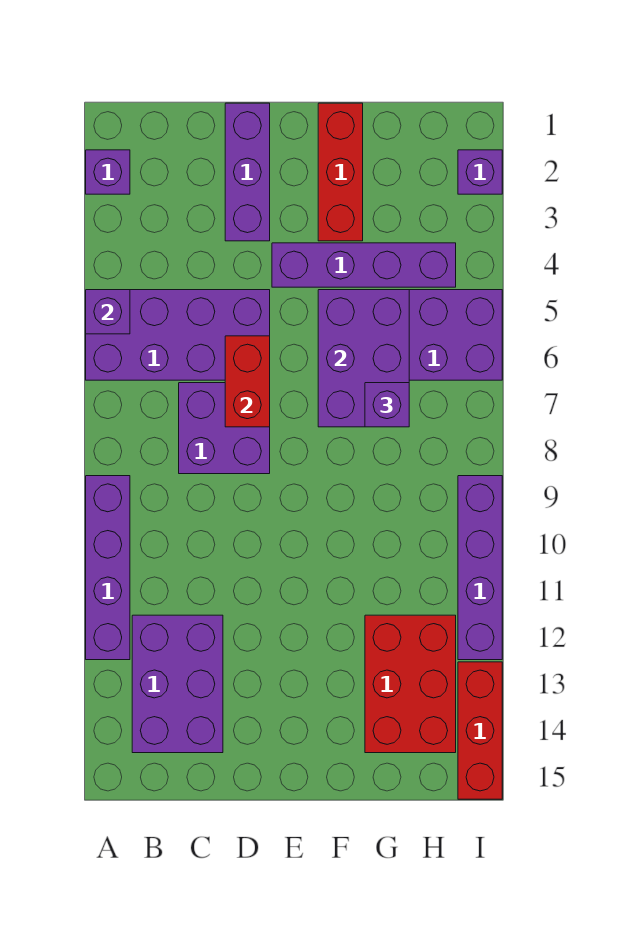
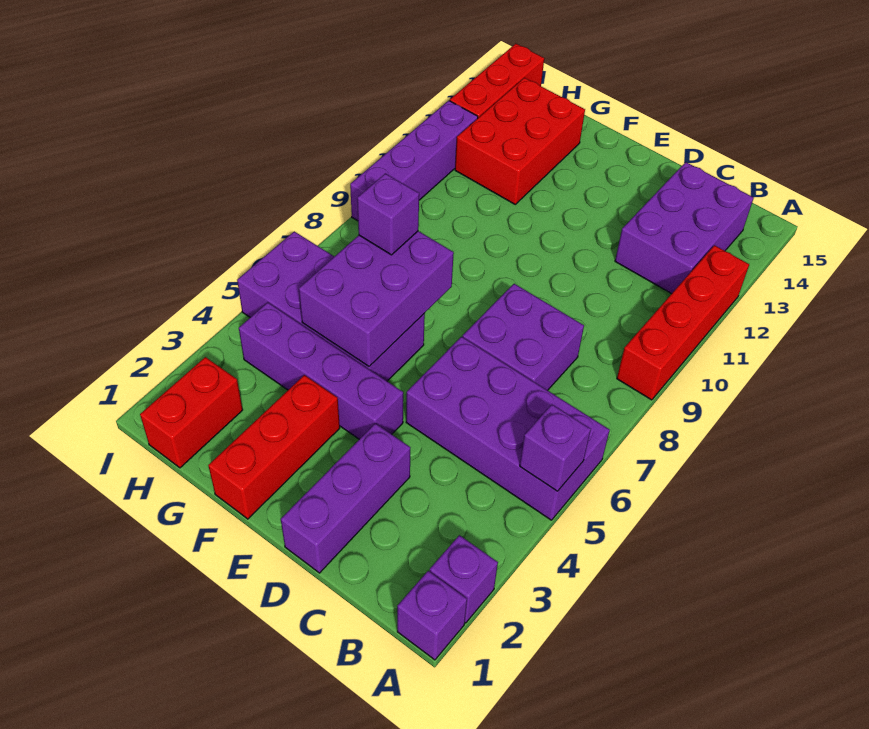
purple 1x4 brick [86,476,130,660] -> red 1x4 brick [617,245,749,400]
red 1x2 brick [225,336,270,427] -> red 1x2 brick moved to [140,357,243,468]
purple 1x1 brick [458,150,502,194] -> purple 1x1 brick moved to [397,571,467,660]

